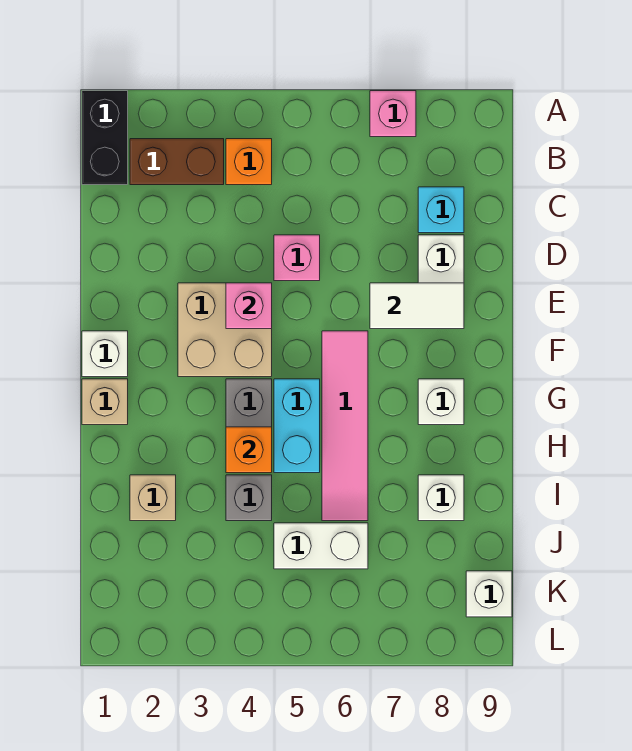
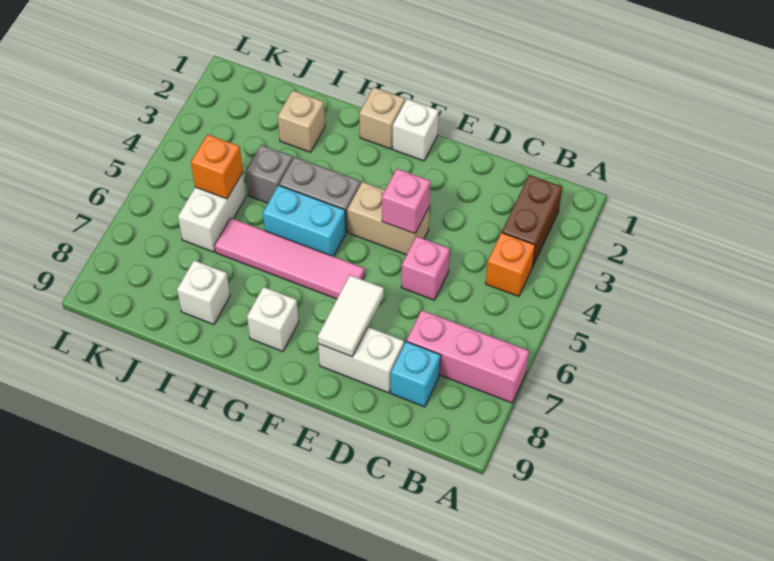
black 1x2 brick [82,91,128,185] -> none
pink 1x1 brick [370,91,416,137] -> pink 1x3 brick [407,310,529,403]
tan 2x2 brick [178,283,272,377] -> tan 1x2 brick [347,182,429,255]
orange 1x1 brick [226,427,272,473] -> orange 1x1 brick moved to [191,134,243,199]
white 1x1 brick [466,571,512,617] -> none

